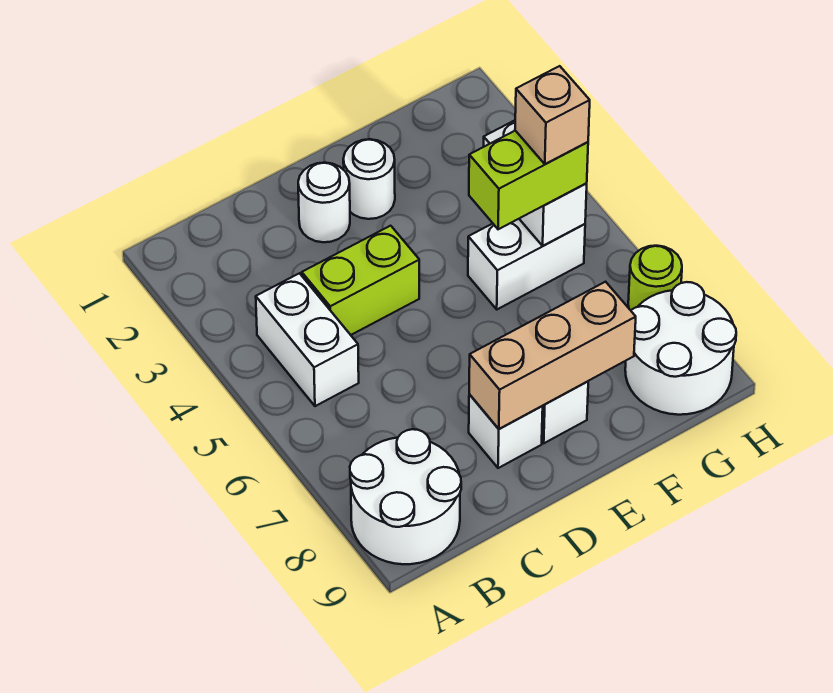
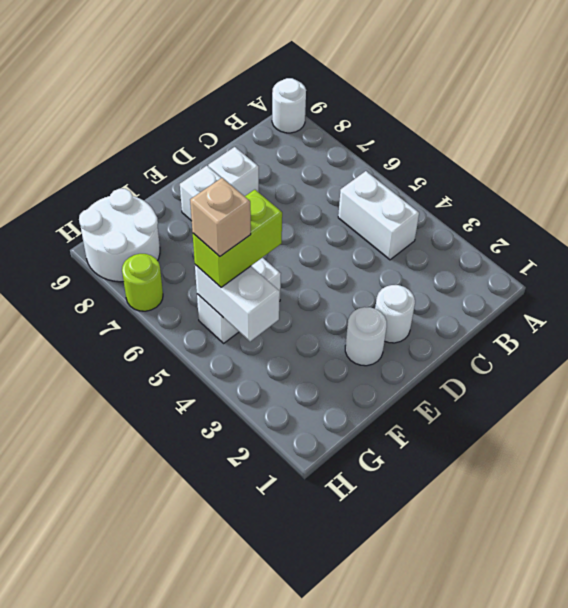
white 2x2 round brick [350,429,461,564] -> white 1x1 round brick [272,78,306,133]
lime 1x2 brick [302,226,419,335] -> none
tan 1x3 brick [469,282,636,429] -> none

